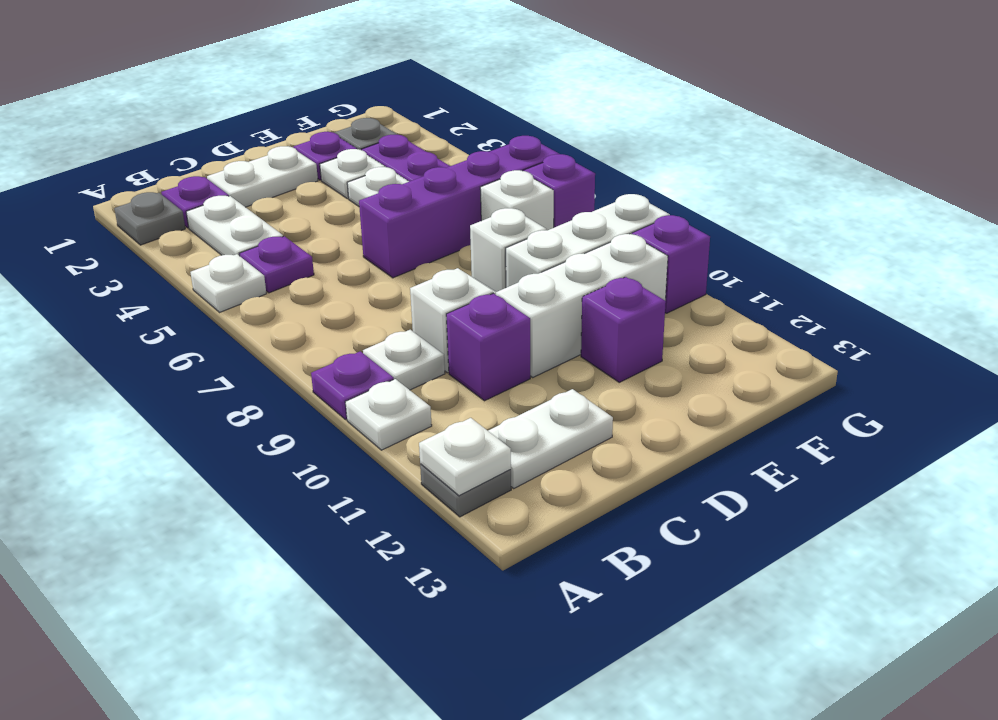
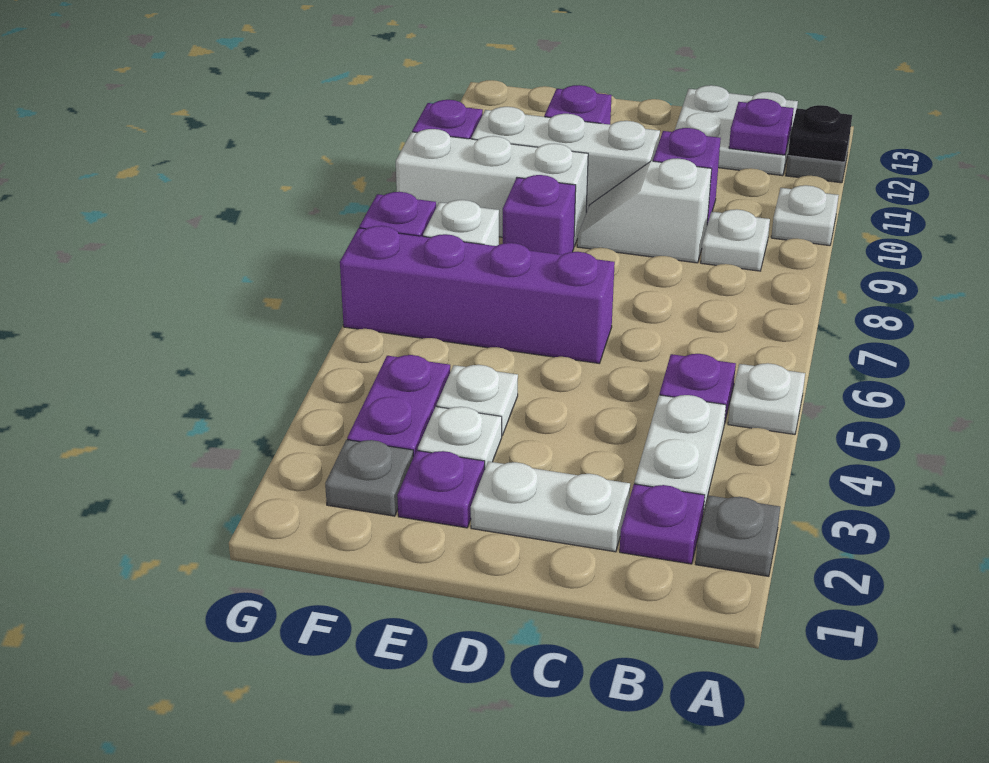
purple 1x1 plate [311,351,394,419] -> purple 1x1 plate moved to [729,99,794,155]
white 1x1 plate [419,418,511,496] -> black 1x1 plate [788,105,852,162]
white 1x2 plate [488,389,613,488] -> white 2x2 plate [675,85,798,176]
white 1x1 brick [470,208,547,292] -> purple 1x1 brick [503,175,576,255]

